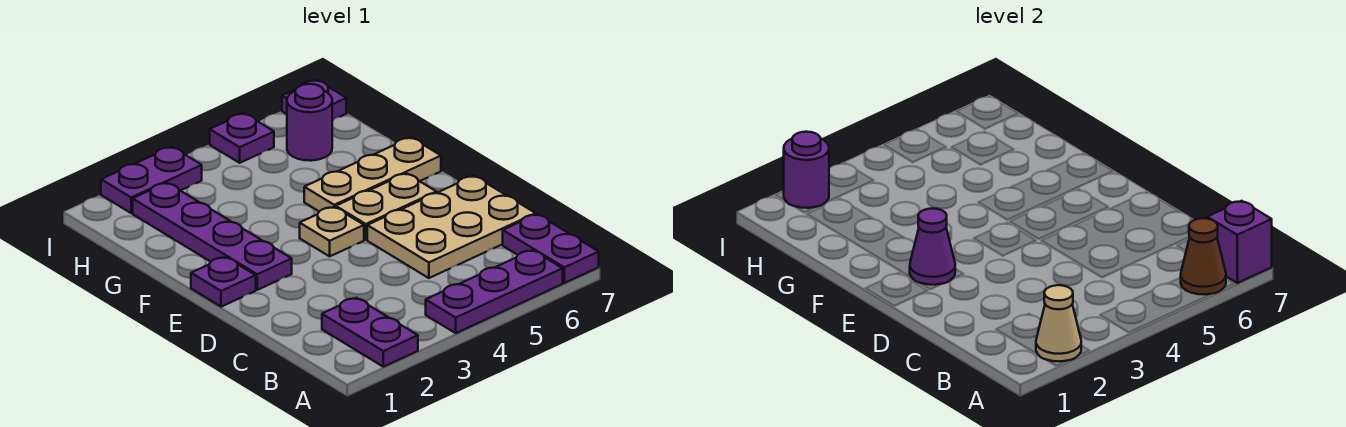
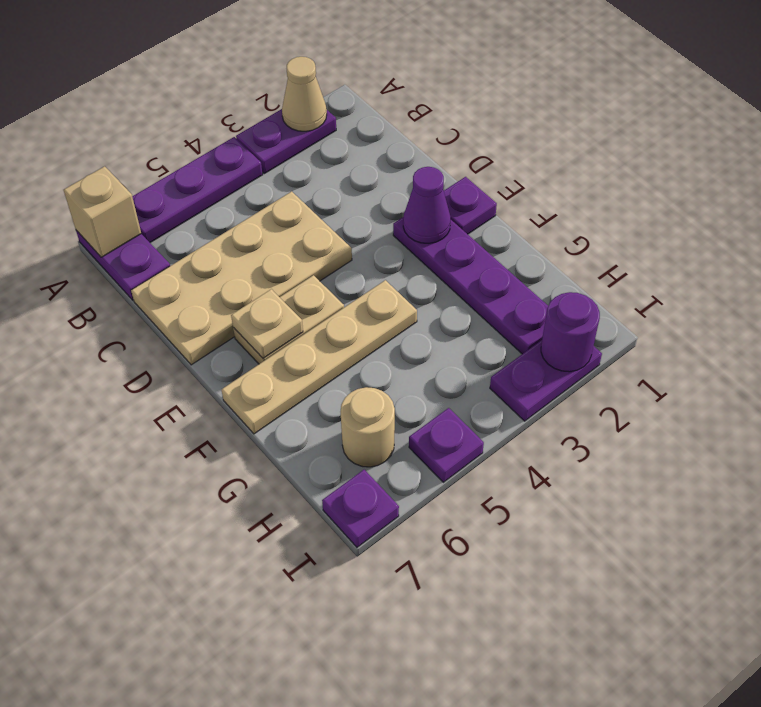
purple 1x2 plate [322,298,418,367] -> purple 1x2 plate turned to [236,109,336,174]
brown 1x1 cone [1181,218,1226,295] -> none
purple 1x1 brick [1207,201,1272,283] -> tan 1x1 brick [64,166,141,257]
tan 2x3 plate [367,176,536,278] -> tan 2x4 plate [131,191,352,365]
tan 1x1 plate [300,207,364,256] -> tan 1x1 plate moved to [231,289,303,358]
tan 1x3 plate [304,138,441,211] -> tan 1x4 plate [221,280,417,434]
purple 1x1 round brick [287,84,332,161] -> tan 1x1 round brick [340,387,395,467]

